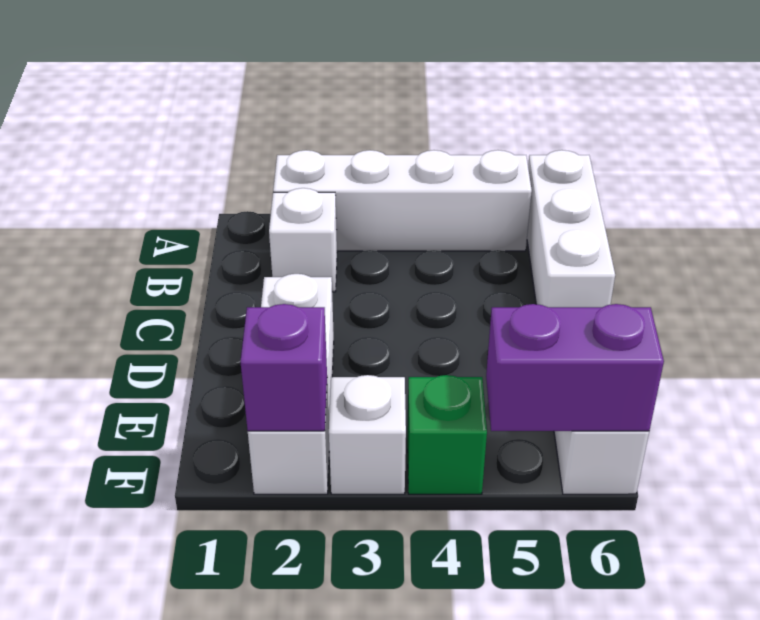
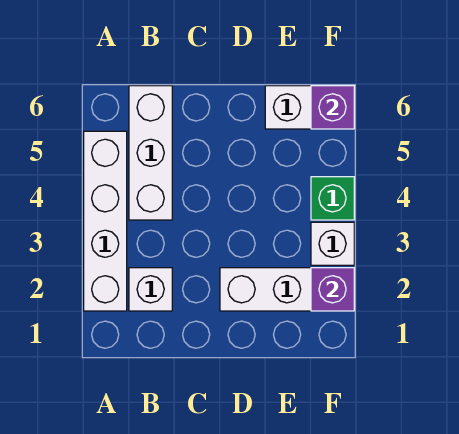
white 1x3 brick [527,150,615,307] -> white 1x3 brick turned to [129,86,172,220]
purple 1x2 brick [486,304,664,431] -> purple 1x1 brick [311,86,354,129]

